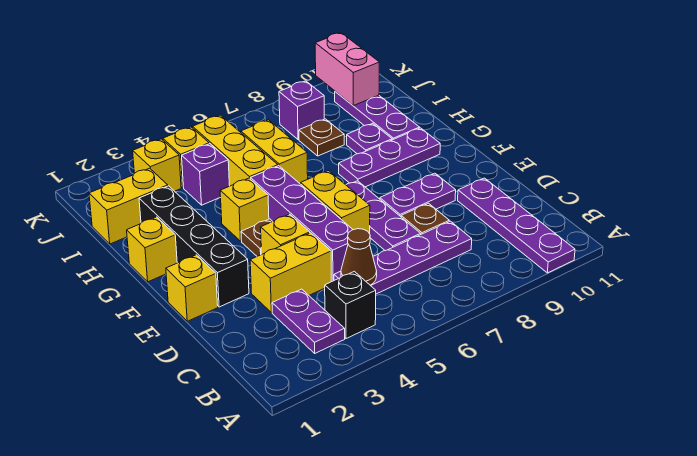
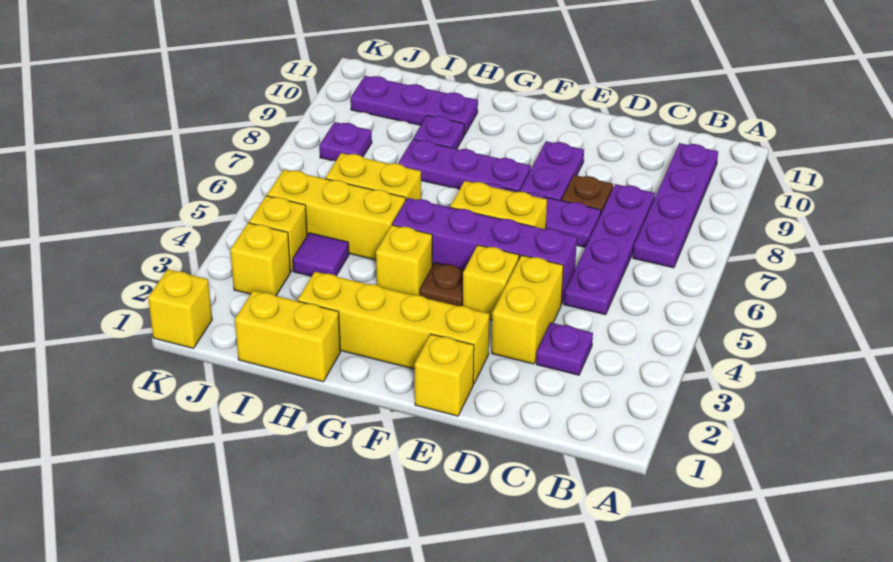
purple 1x4 plate [458,178,575,273] -> purple 1x4 plate turned to [633,143,718,268]
purple 1x2 plate [272,289,345,353] -> purple 1x1 plate [536,323,593,375]
black 1x1 brick [325,271,376,339] -> none
brown 1x1 cone [341,229,377,285] -> none
black 1x4 brick [139,186,249,307] -> yellow 1x4 brick [298,272,490,384]
yellow 1x1 brick [127,217,177,282] -> yellow 1x1 brick moved to [148,269,212,348]
purple 1x3 plate [339,128,440,187] -> purple 1x3 plate turned to [399,139,531,191]
yellow 1x2 brick [89,168,168,244] -> yellow 1x2 brick turned to [235,290,340,382]
purple 1x1 brick [182,144,229,205] -> purple 1x1 tile [293,233,349,276]
brown 1x1 plate [299,119,344,156] -> none
purple 1x1 brick [279,81,324,140] -> purple 1x1 plate [319,122,372,161]
pink 1x2 brick [315,33,380,106] -> none

